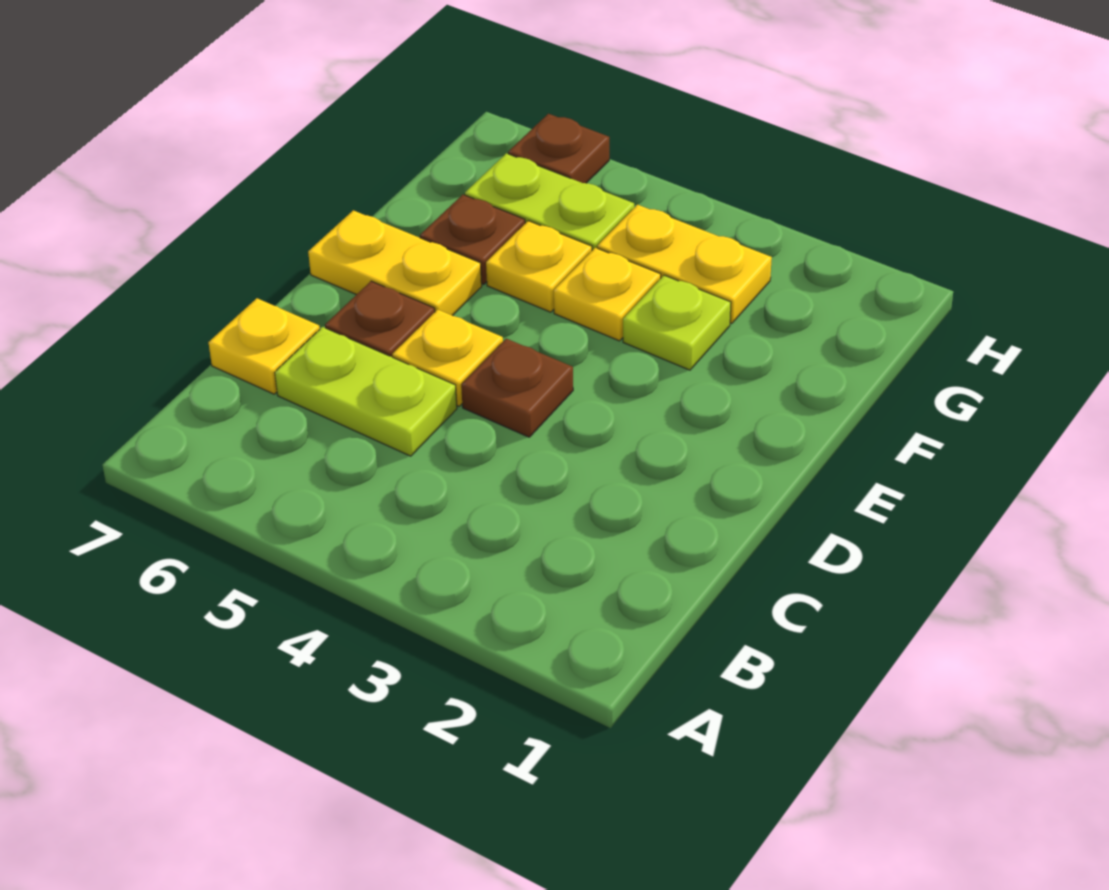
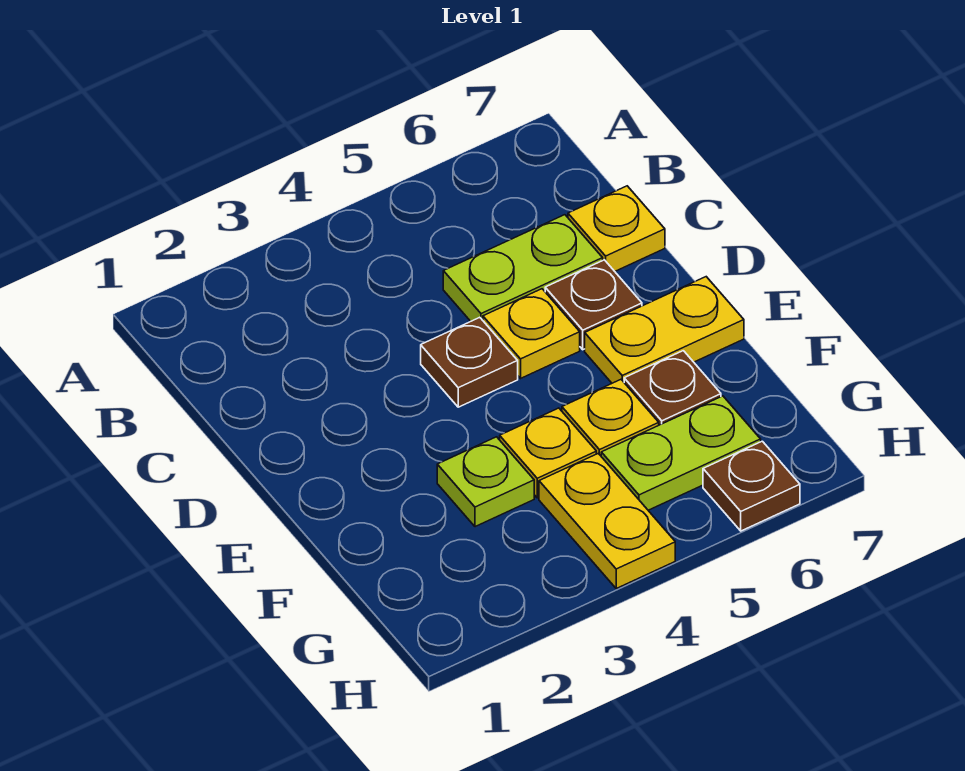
yellow 1x2 plate [597,205,772,324] -> yellow 1x2 plate turned to [539,453,675,588]

